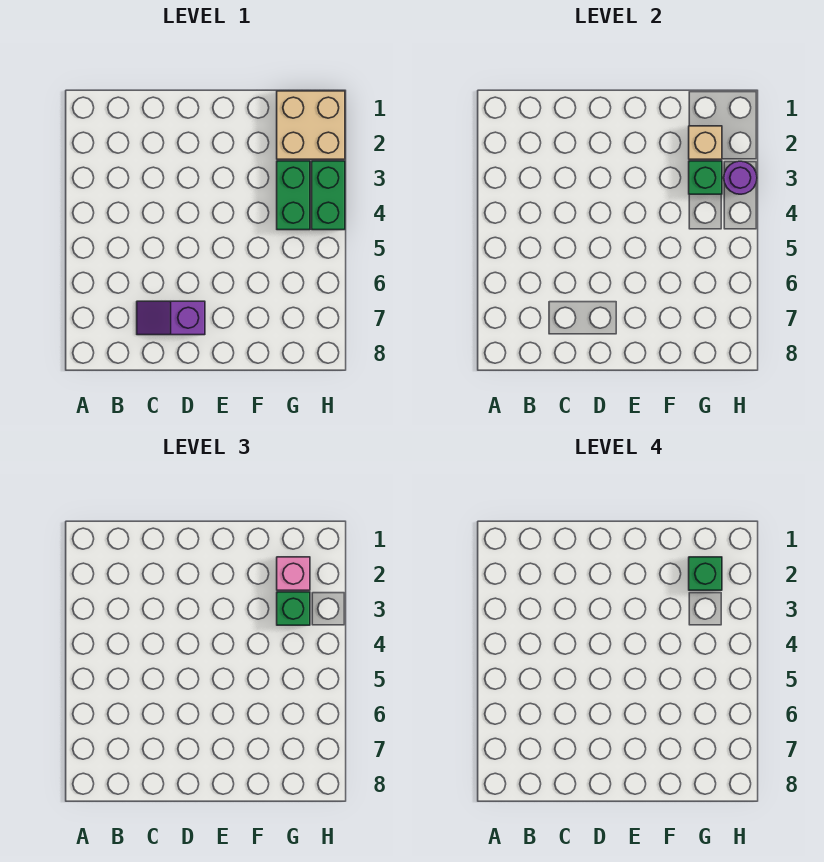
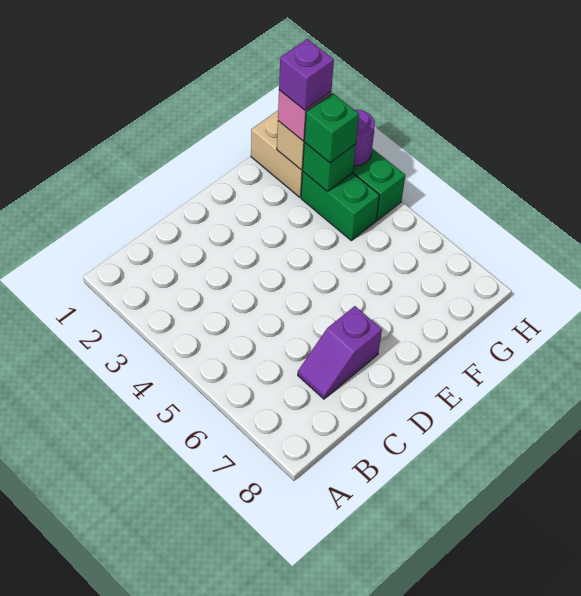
green 1x1 brick [689,557,722,590] -> purple 1x1 brick [279,39,334,110]

